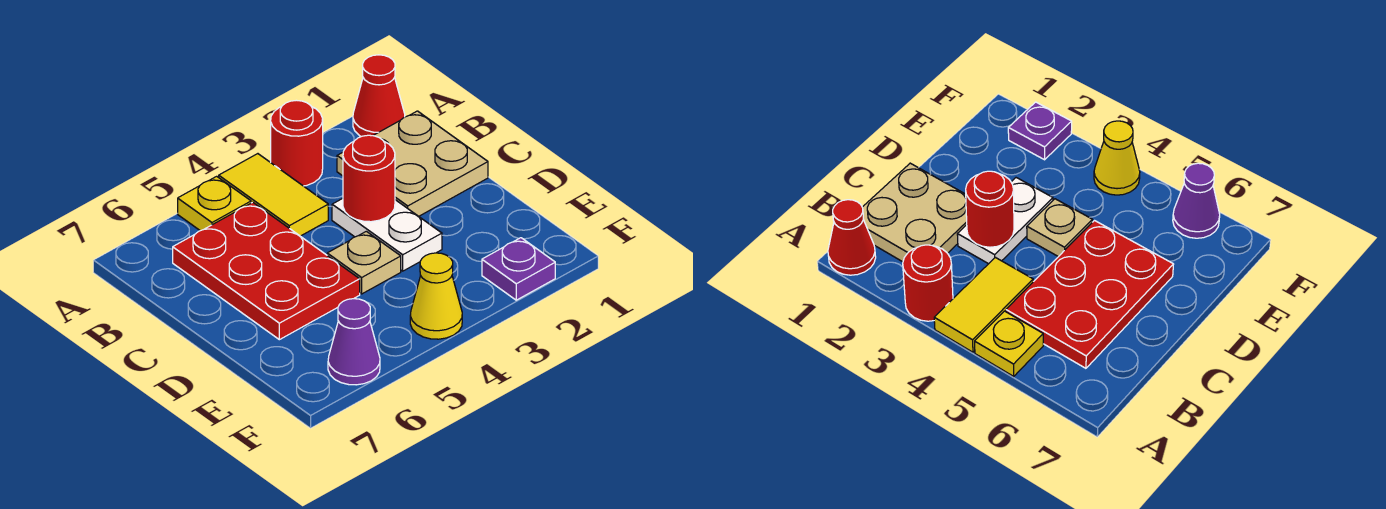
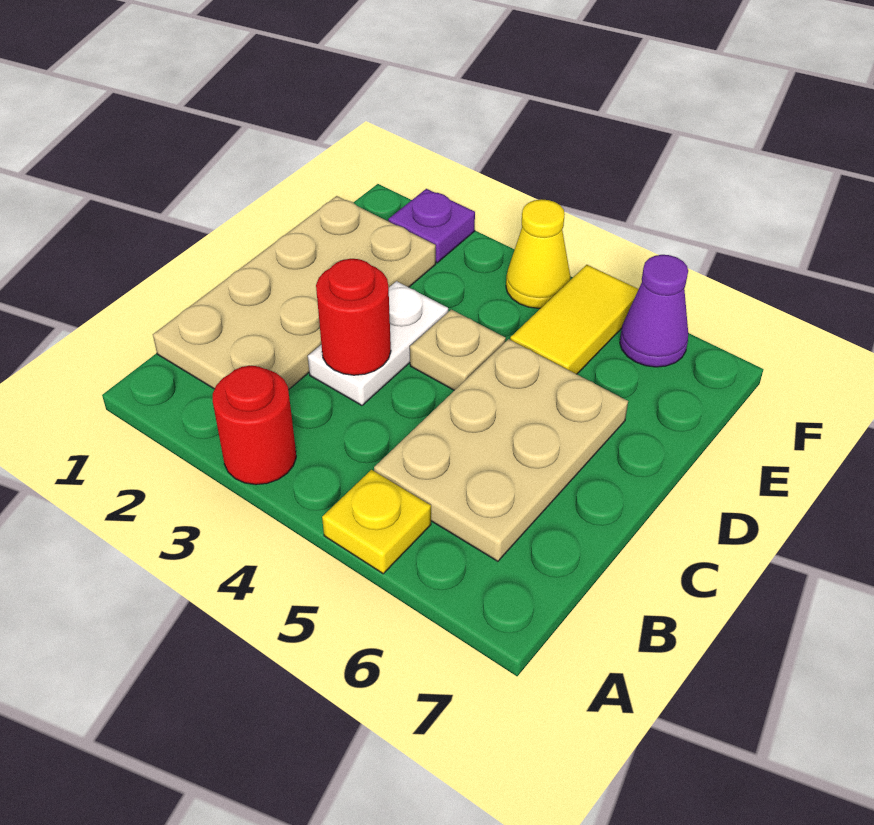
red 1x1 cone [353,55,405,137] -> none
yellow 1x2 tile [219,154,328,236] -> yellow 1x2 tile moved to [510,265,639,374]
tan 2x2 plate [337,111,488,216] -> tan 2x4 plate [153,196,436,390]
red 2x3 plate [173,202,360,340] -> tan 2x3 plate [374,339,628,561]

